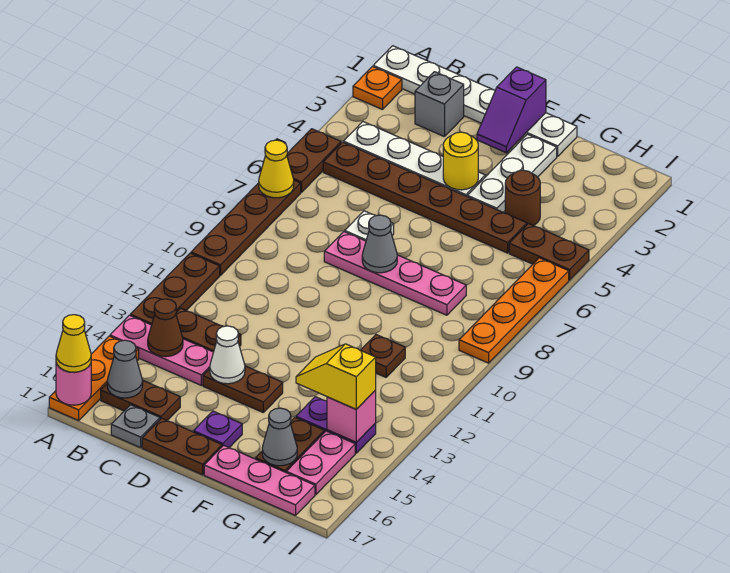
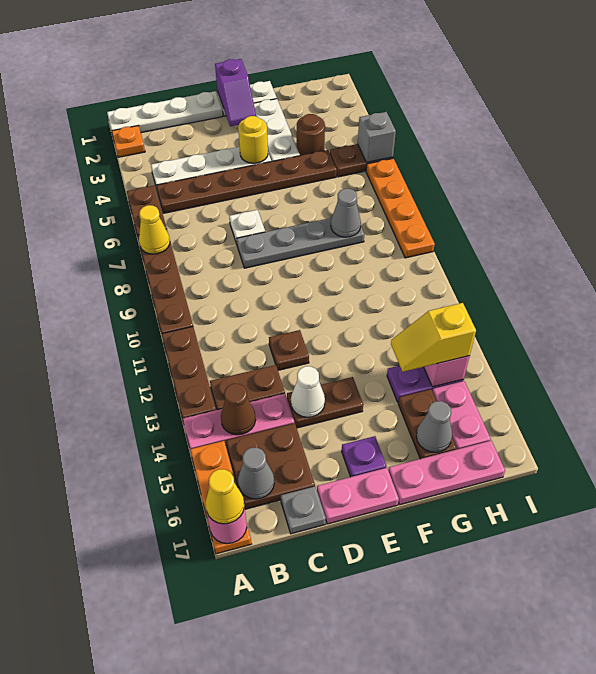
brown 1x2 plate [101,381,180,420] -> brown 2x2 plate [226,423,315,509]
grey 1x1 brick [415,72,464,137] -> grey 1x1 brick moved to [358,112,396,163]
pink 1x4 plate [324,232,466,315] -> grey 1x4 plate [237,218,364,268]
brown 1x2 plate [142,418,222,475] -> pink 1x2 plate [317,468,399,524]
grey 1x1 cone [362,215,397,273] -> grey 1x1 cone moved to [331,189,361,237]
brown 1x1 plate [361,335,405,377] -> brown 1x1 plate moved to [269,330,309,370]

